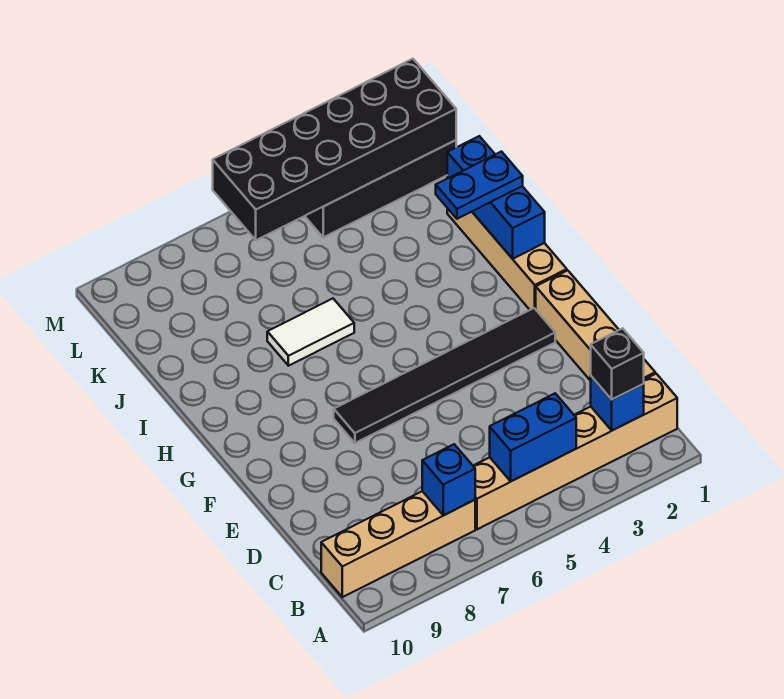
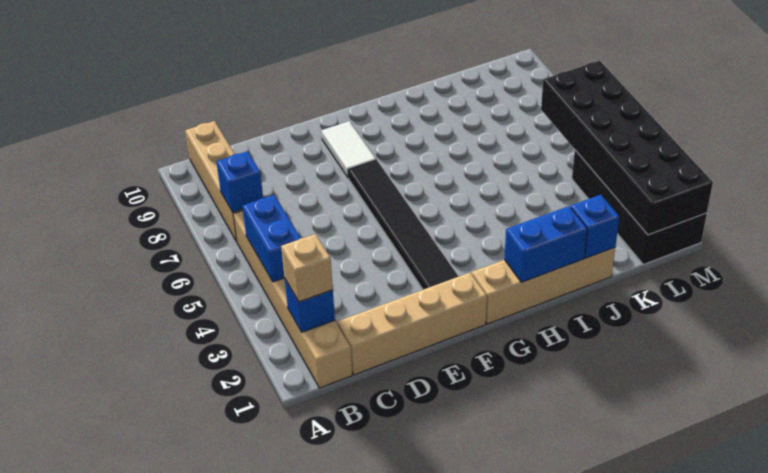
black 1x1 brick [591,328,644,399] -> tan 1x1 brick [281,234,333,302]
blue 1x2 plate [436,152,523,219] -> none
white 1x2 tile [267,299,354,366] -> white 1x2 tile moved to [322,121,376,178]

